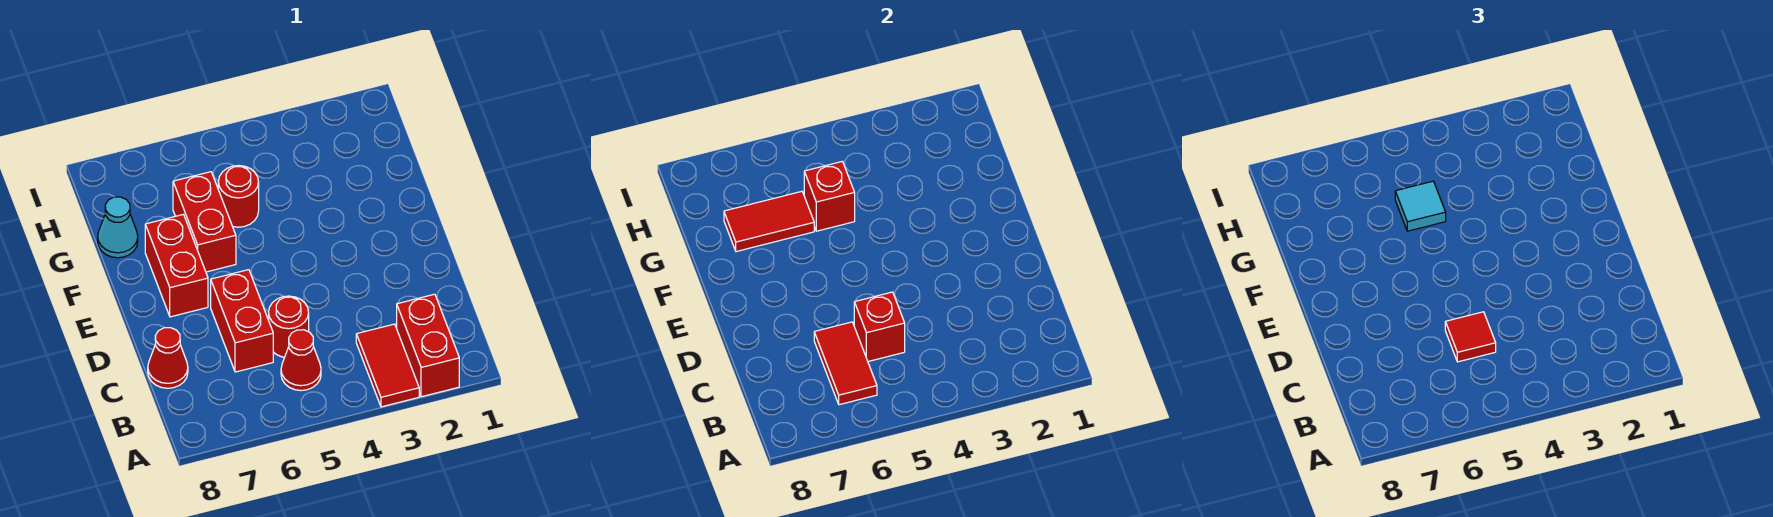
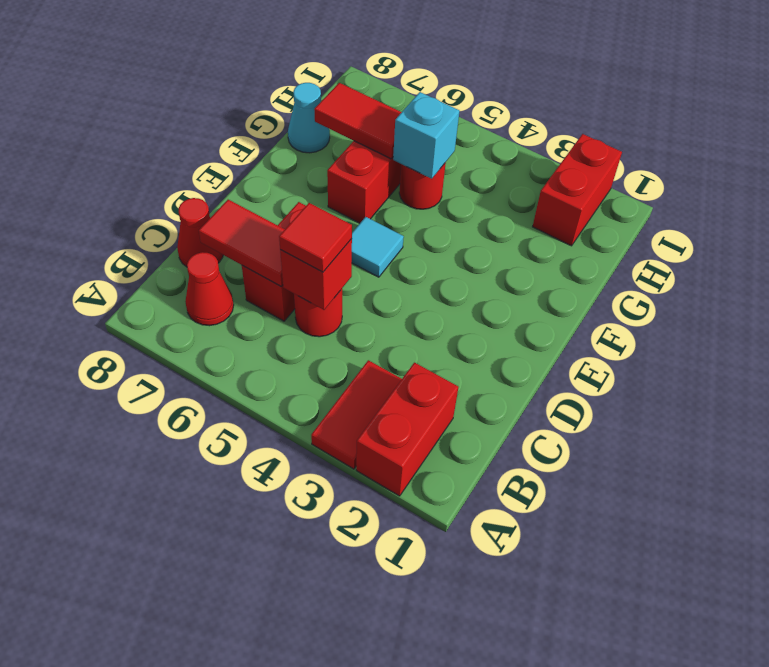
red 1x1 cone [281,330,321,391] -> red 1x1 cone moved to [185,252,234,326]
red 1x2 tile [814,322,877,405] -> red 1x2 tile turned to [199,200,285,286]
red 1x2 brick [145,214,208,317] -> red 1x2 brick moved to [533,134,622,246]
red 1x1 brick [804,161,855,231] -> cyan 1x1 brick [393,92,460,179]
cyan 1x1 tile [1395,181,1446,231] -> cyan 1x1 tile moved to [352,217,404,277]

